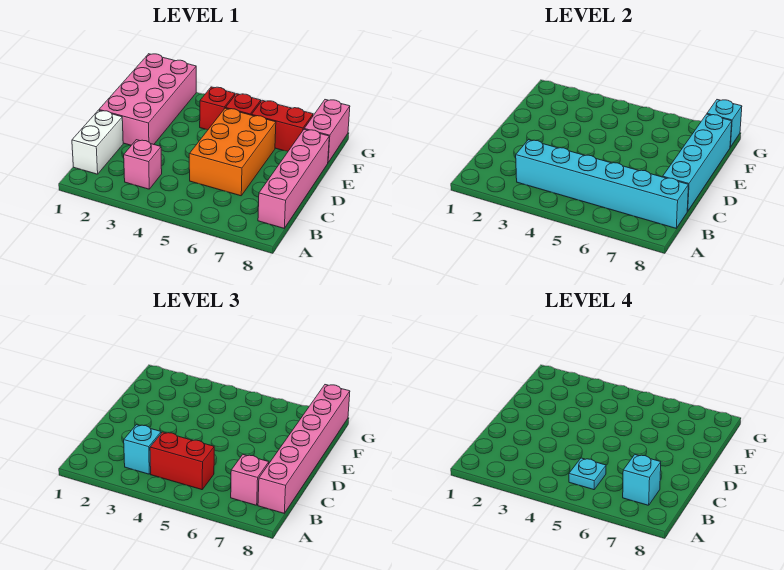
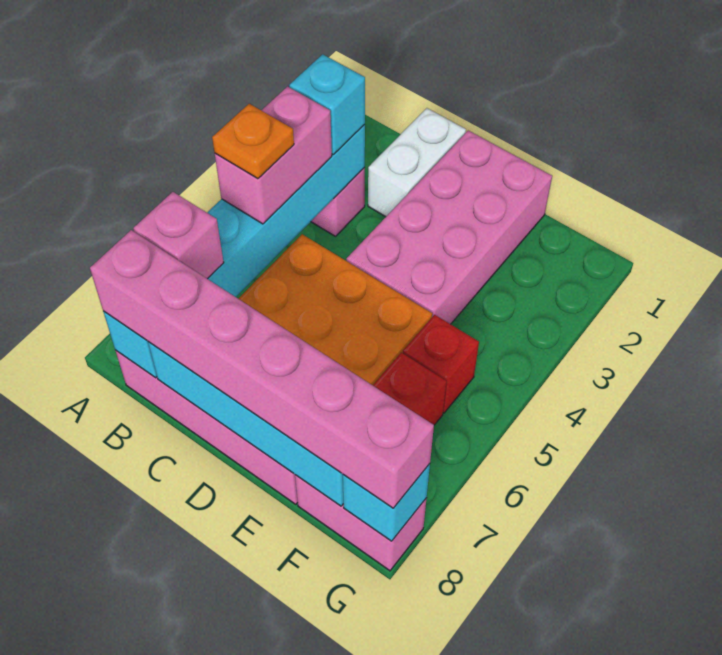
white 1x2 brick [72,110,123,174] -> white 1x2 brick turned to [368,108,466,217]
red 1x2 brick [150,432,214,490] -> pink 1x2 brick [215,87,332,224]
cyan 1x1 plate [569,458,606,490] -> orange 1x1 plate [212,104,294,179]
cyan 1x1 brick [623,455,661,505] -> none
pink 2x4 brick [99,54,196,145] -> pink 2x4 brick turned to [346,130,552,324]
red 1x1 brick [200,87,235,130] -> none

